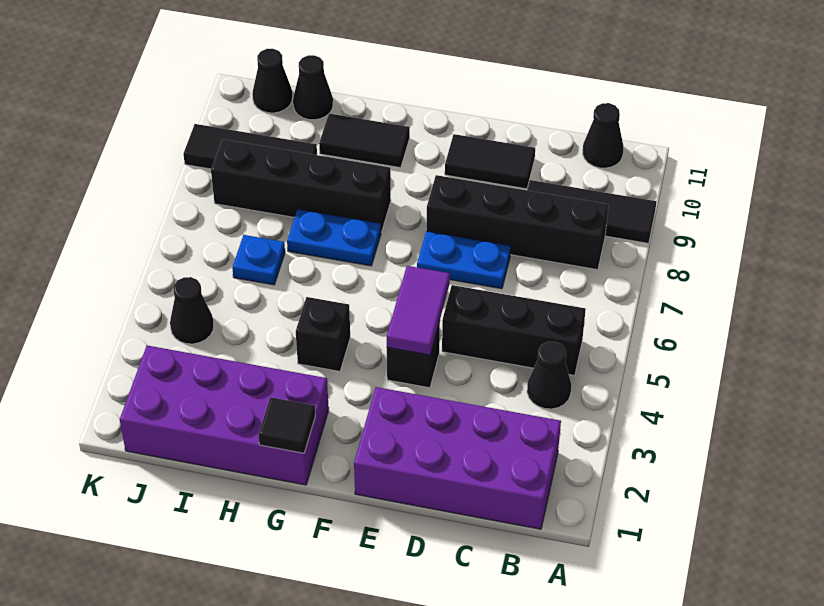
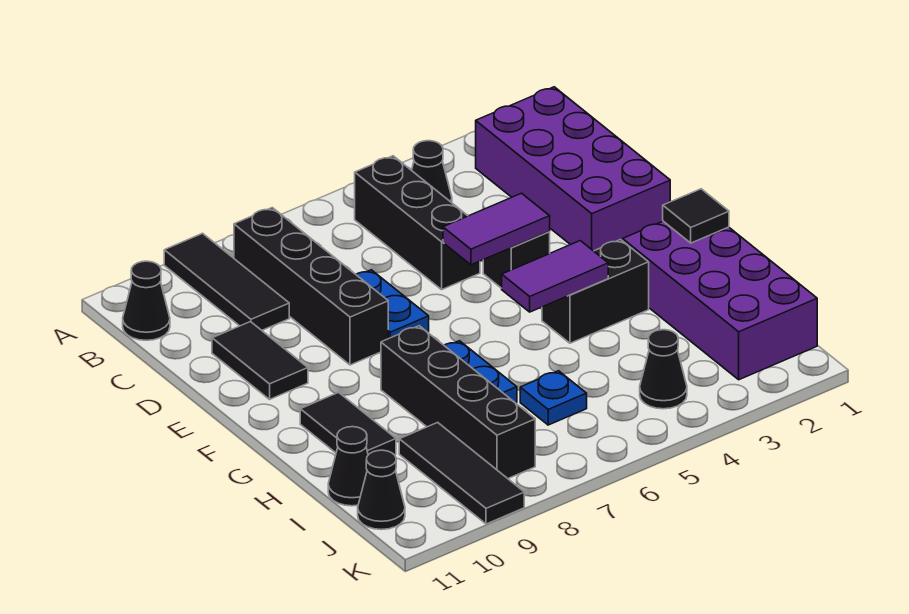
black 1x1 brick [296,297,350,371] -> black 1x2 brick [542,240,649,343]
none -> purple 1x2 tile [502,241,608,312]

